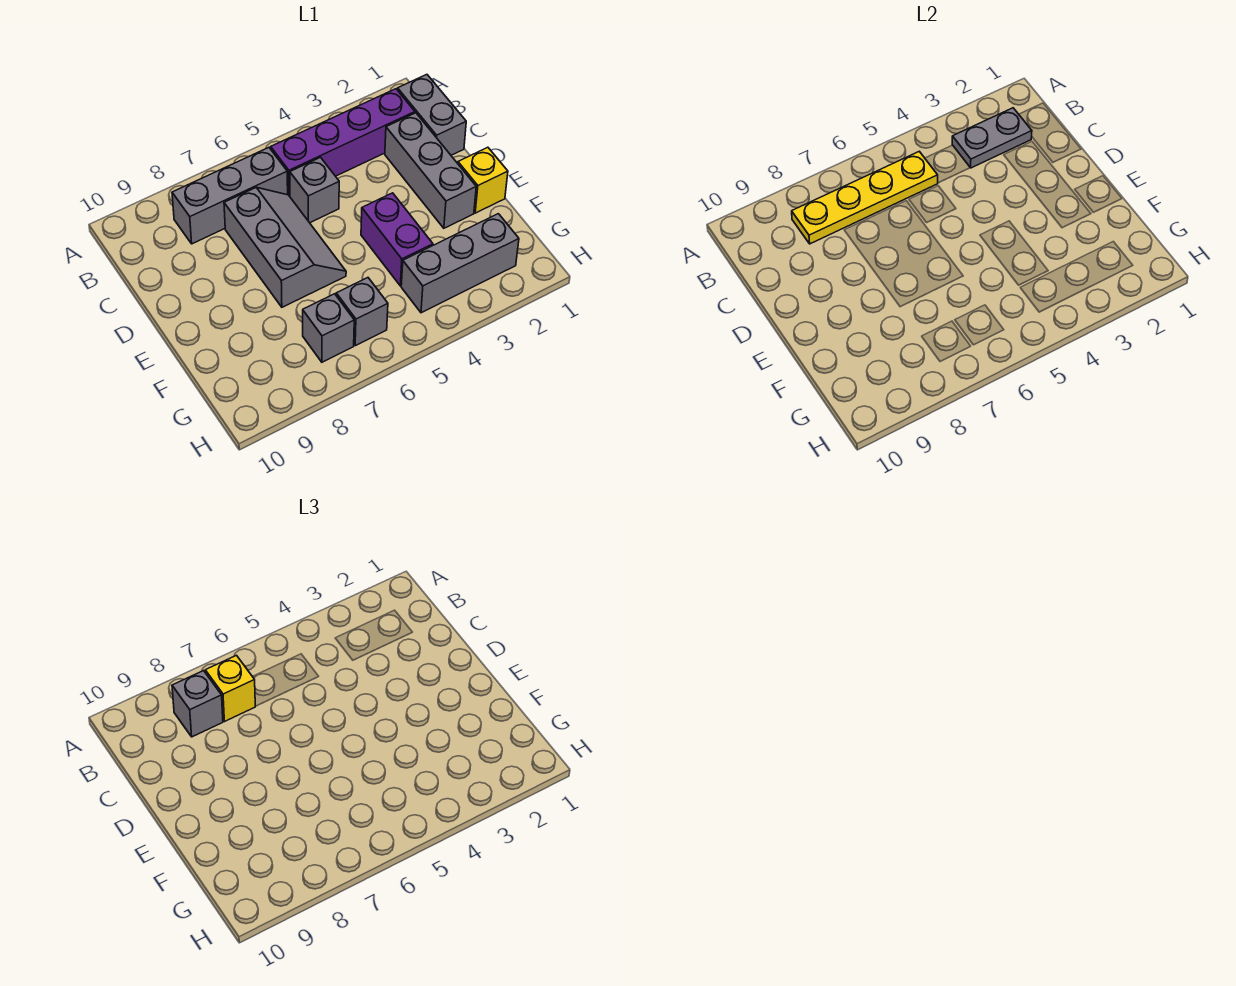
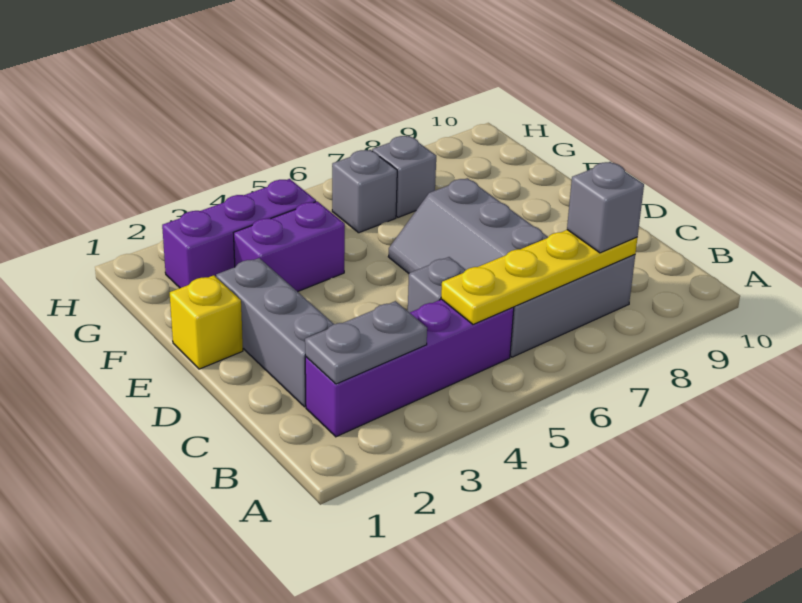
grey 1x2 brick [398,75,466,155] -> none
yellow 1x1 brick [205,655,255,722] -> none
purple 1x2 brick [361,193,433,286] -> purple 1x2 brick turned to [234,201,345,292]
grey 1x3 brick [401,214,519,313] -> purple 1x3 brick [162,179,316,288]

